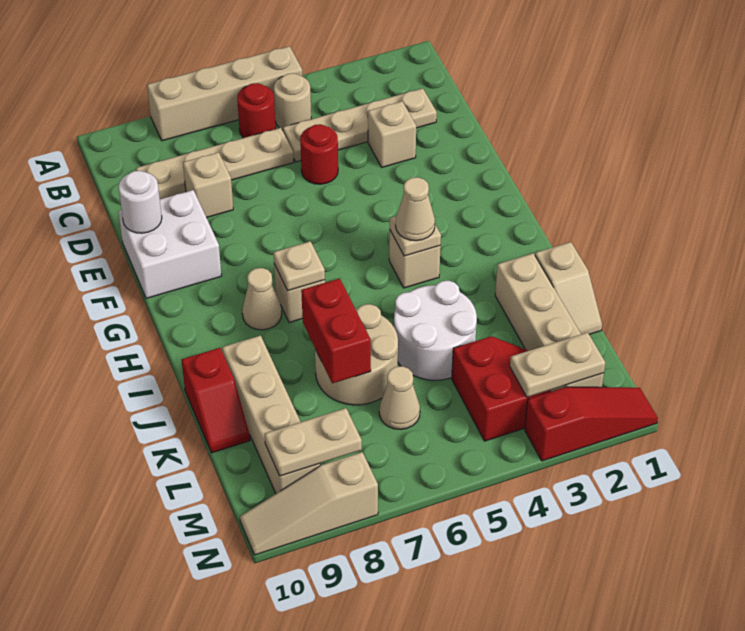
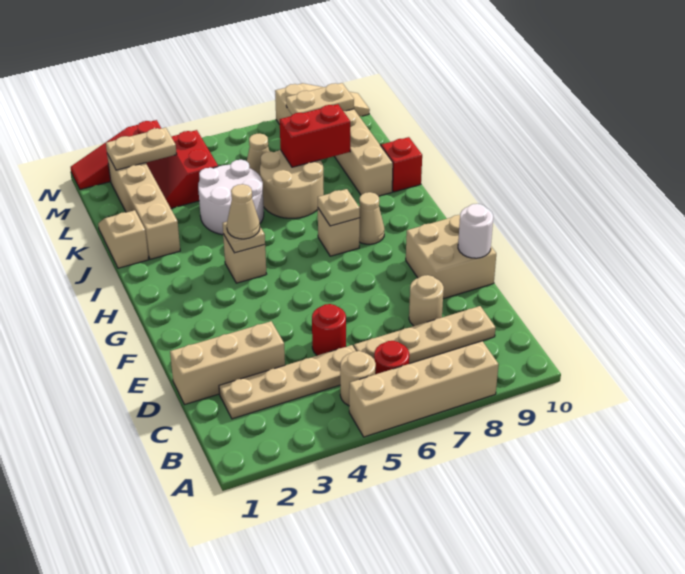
tan 1x1 brick [368,101,416,167] -> tan 1x3 brick [170,321,285,404]
tan 1x1 brick [183,152,233,218] -> tan 1x1 round brick [409,275,444,326]
white 2x2 brick [118,190,221,298] -> tan 2x2 brick [406,215,496,299]
red 1x2 brick [301,278,371,383] -> red 1x2 brick turned to [280,104,350,167]

